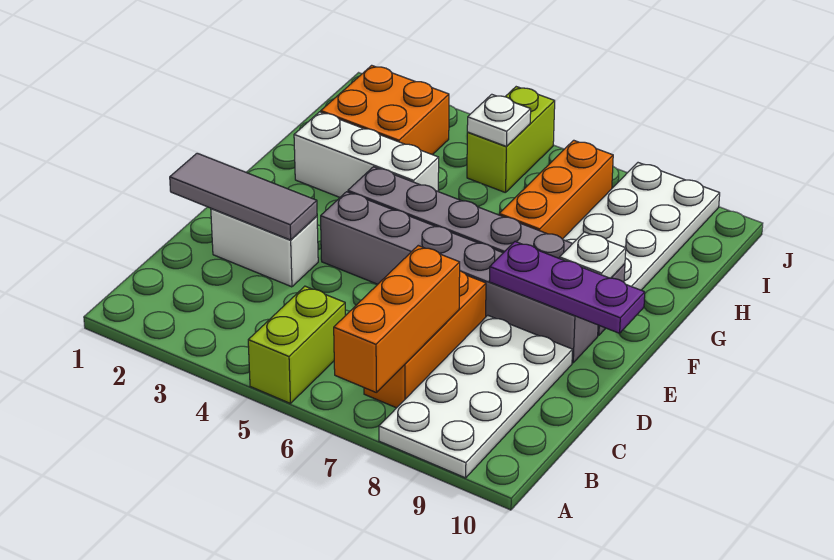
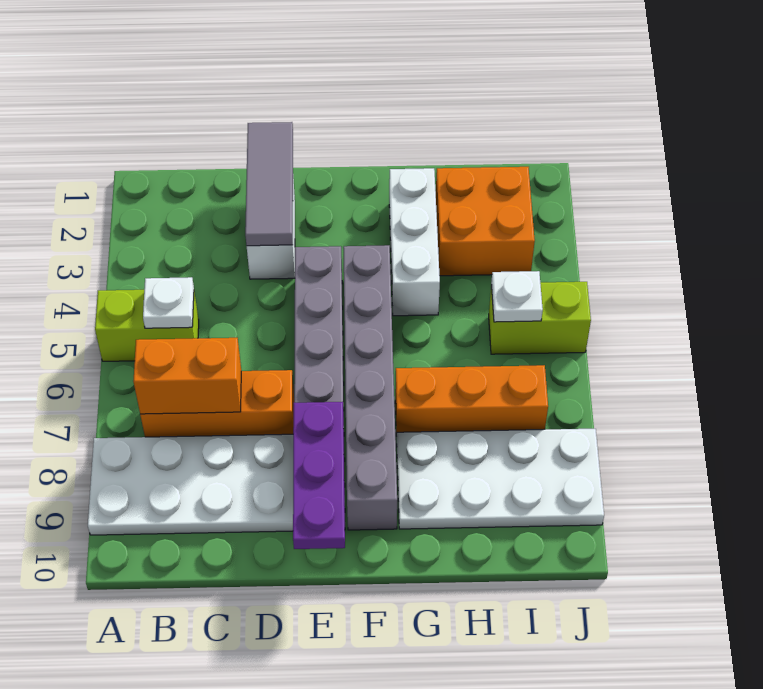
orange 1x3 brick [334,246,460,393] -> orange 1x2 brick [133,338,241,414]
white 1x1 plate [560,232,626,278] -> white 1x1 plate moved to [143,277,194,328]

